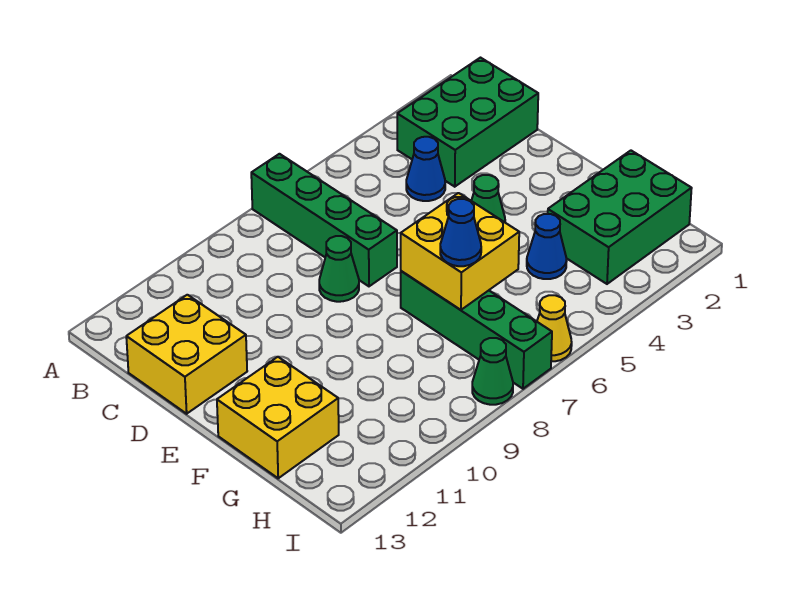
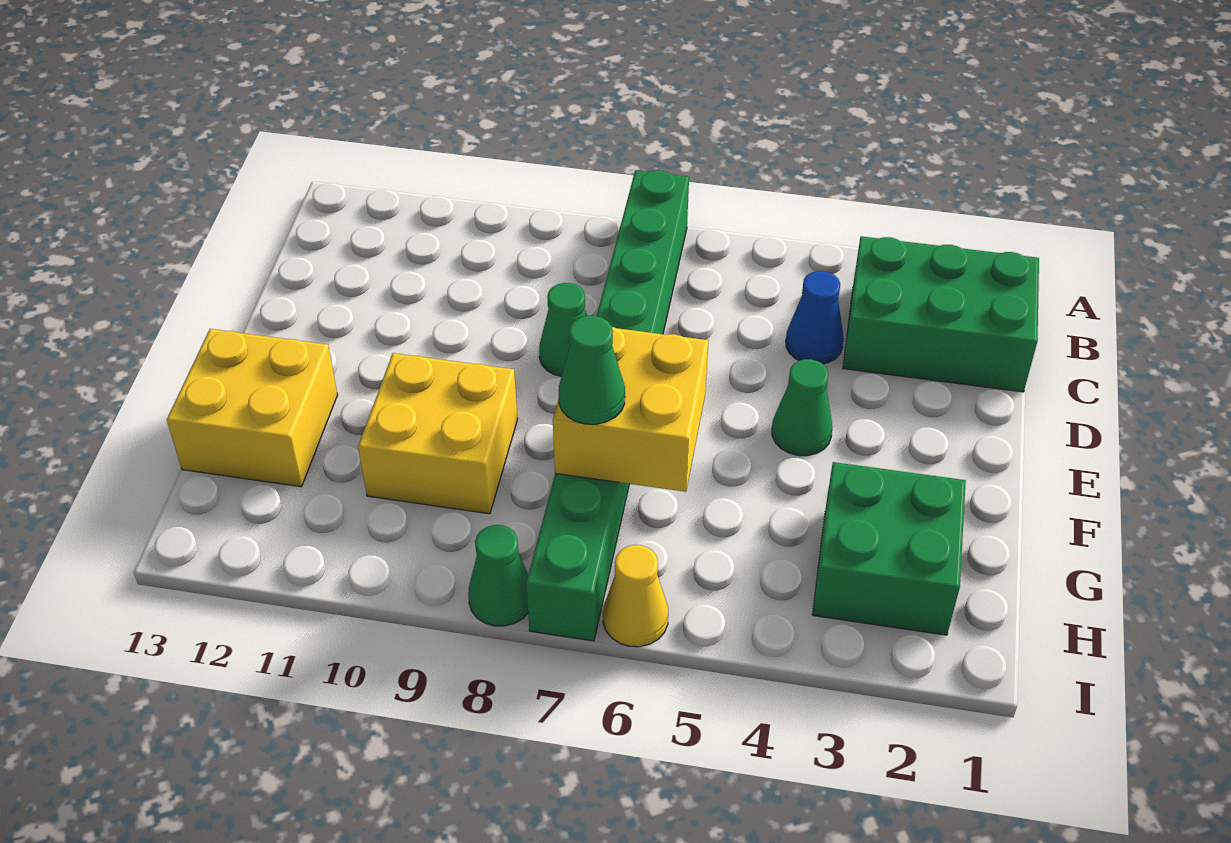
yellow 2x2 brick [126,295,247,414] -> yellow 2x2 brick moved to [358,353,518,514]
green 2x3 brick [548,151,692,284] -> green 2x2 brick [812,462,966,635]
blue 1x1 cone [527,214,567,279] -> none
blue 1x1 cone [440,199,481,266] -> green 1x1 cone [559,316,625,424]

